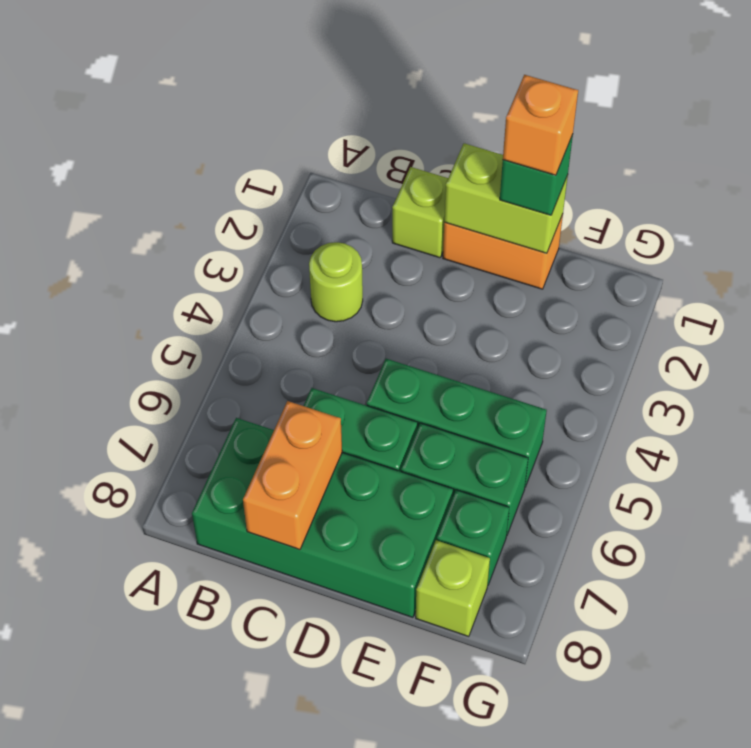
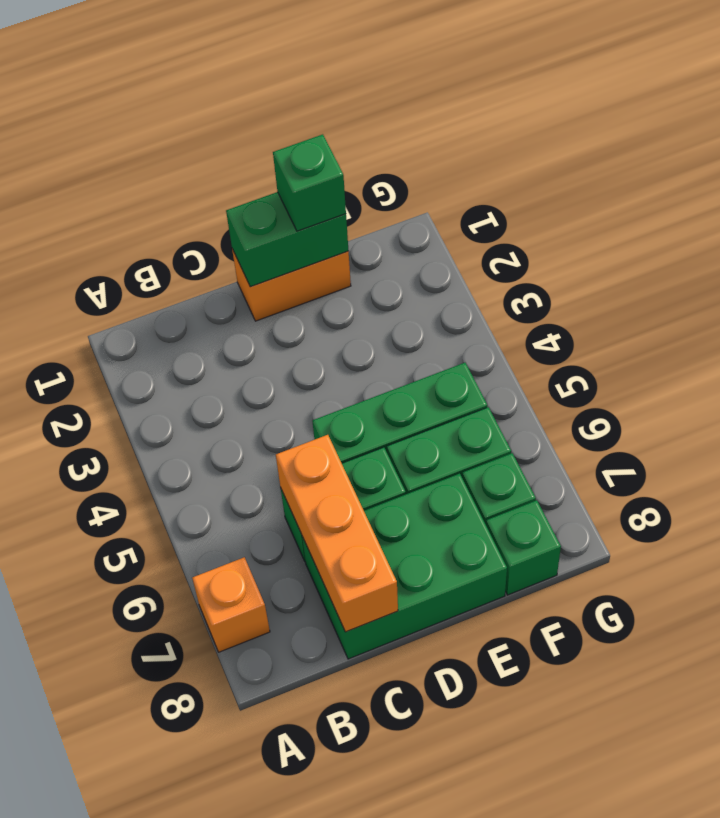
lime 1x1 round brick [309,242,363,322] -> none
green 2x4 brick [192,418,453,617] -> green 2x3 brick [302,474,507,659]
lime 1x1 brick [392,167,448,258] -> none
orange 1x2 brick [243,401,342,550] -> orange 1x3 brick [276,435,398,632]
lime 1x2 brick [444,143,568,253] -> green 1x2 brick [226,192,348,287]
orange 1x1 brick [503,75,578,175] -> orange 1x1 brick moved to [192,557,270,652]
lime 1x1 brick [416,540,490,637] -> green 1x1 brick [486,500,561,595]

